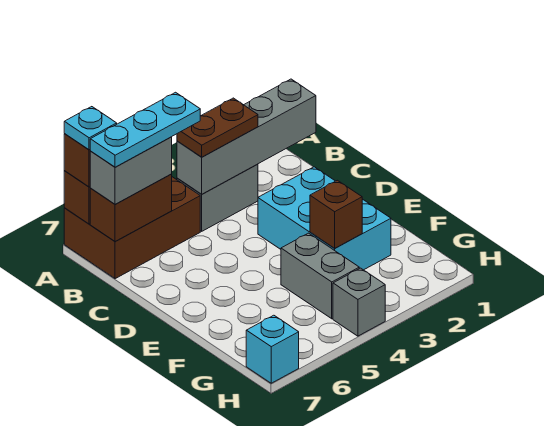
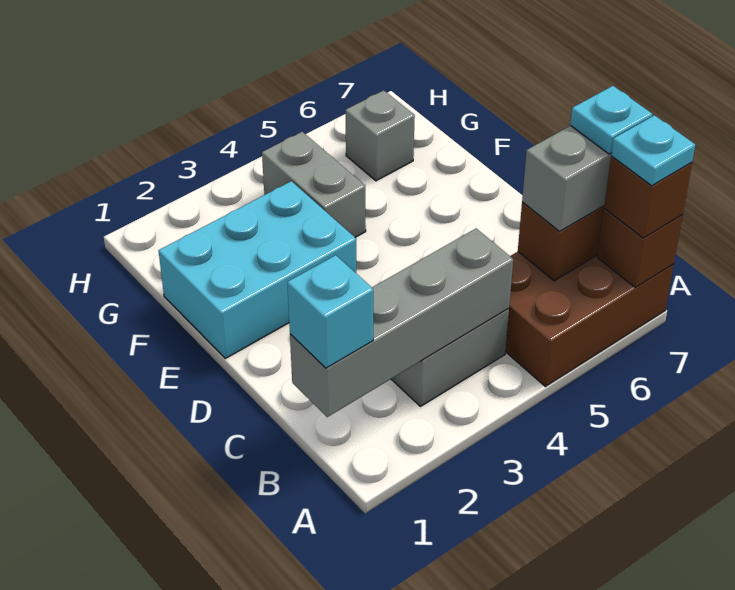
brown 1x2 plate [177,98,258,157] -> none
cyan 1x3 plate [90,92,200,167] -> cyan 1x1 plate [570,86,652,154]
cyan 2x3 brick [258,167,391,270] -> cyan 2x3 brick turned to [159,181,356,358]
brown 1x1 brick [310,180,362,248] -> none
grey 1x1 brick [333,268,385,336] -> grey 1x1 brick moved to [345,90,415,181]
cyan 1x1 brick [246,315,299,383] -> cyan 1x1 brick moved to [287,255,373,368]

